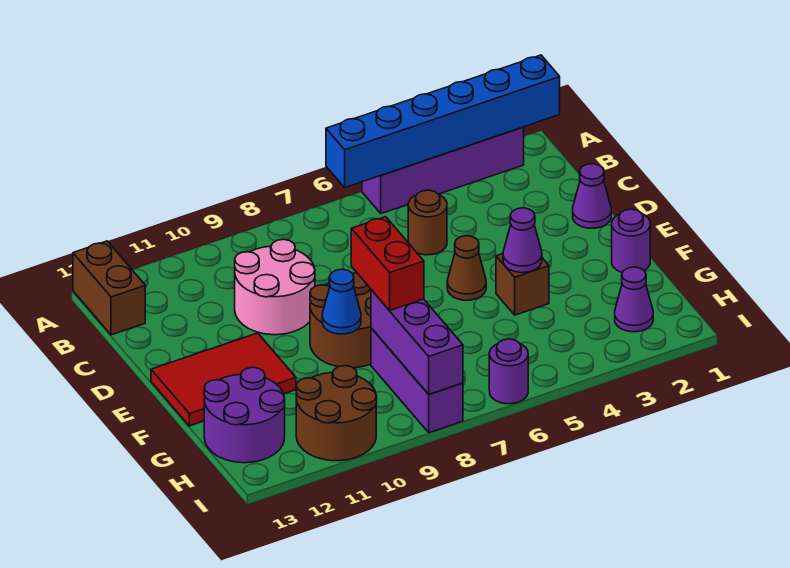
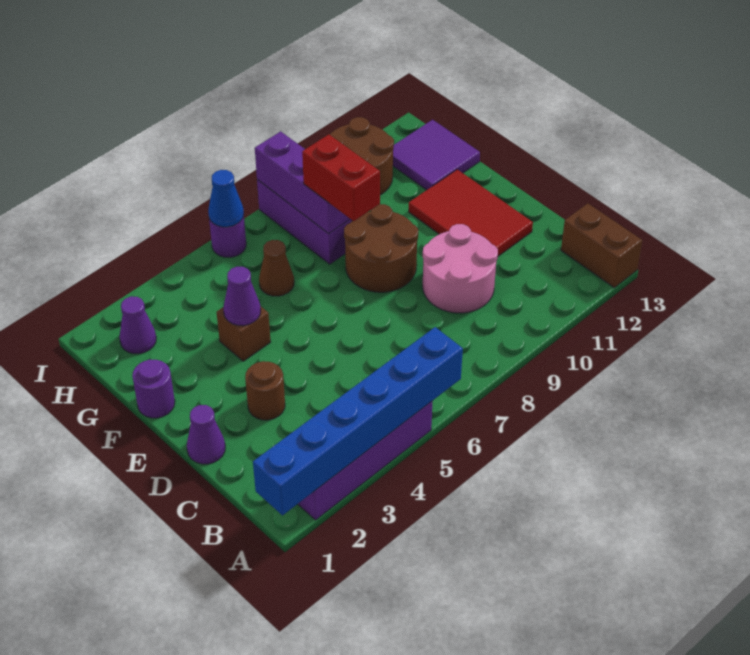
brown 1x1 round brick [408,190,447,255] -> brown 1x1 round brick moved to [245,361,285,420]
brown 1x1 cone [447,236,486,300] -> brown 1x1 cone moved to [259,240,294,296]
red 2x3 tile [151,333,296,426] -> red 2x3 tile turned to [409,169,533,256]
blue 1x1 cone [322,269,361,334] -> blue 1x1 cone moved to [208,170,244,227]
purple 2x2 round brick [204,367,285,463] -> purple 2x2 tile [393,120,480,190]

